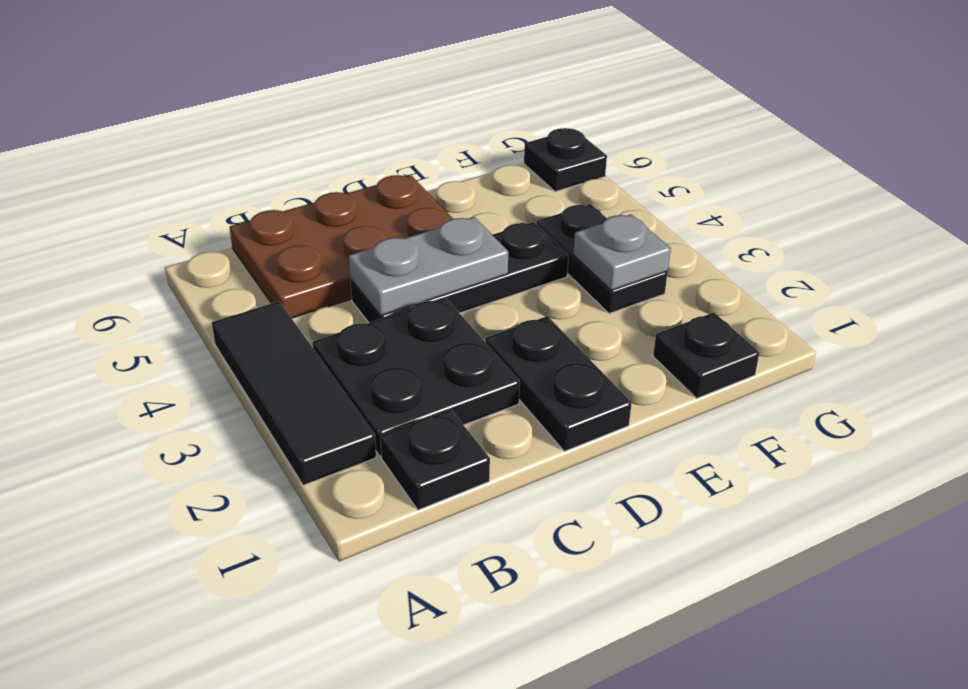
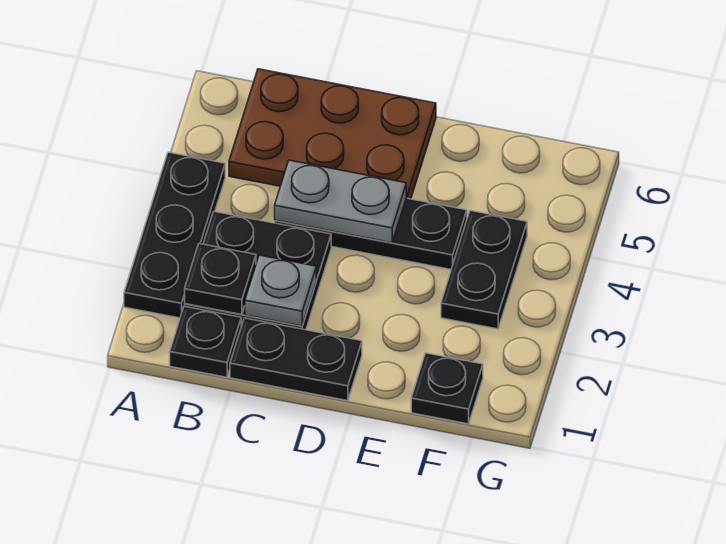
black 1x3 tile [212,301,376,485] -> black 1x3 plate [124,152,225,318]
black 1x2 plate [485,316,632,451] -> black 1x2 plate turned to [230,318,362,401]
grey 1x1 plate [573,214,671,291] -> grey 1x1 plate moved to [245,255,316,326]
black 1x1 plate [524,128,607,192] -> black 1x1 plate moved to [185,244,256,315]

